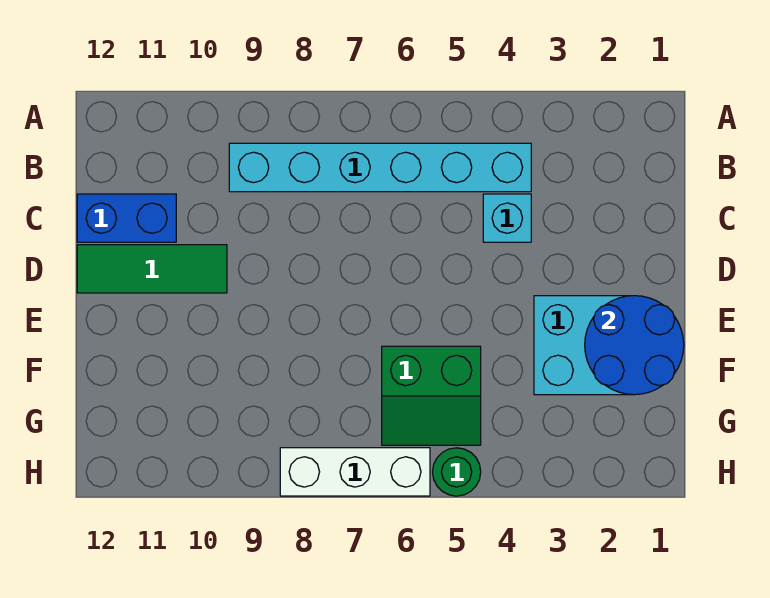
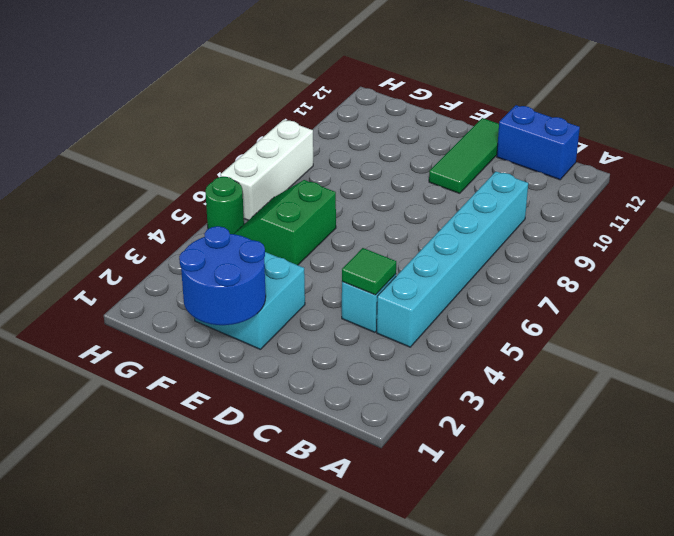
none -> green 1x1 tile [342,248,396,295]
blue 1x2 brick [77,194,176,242] -> blue 1x2 brick turned to [497,105,580,180]

